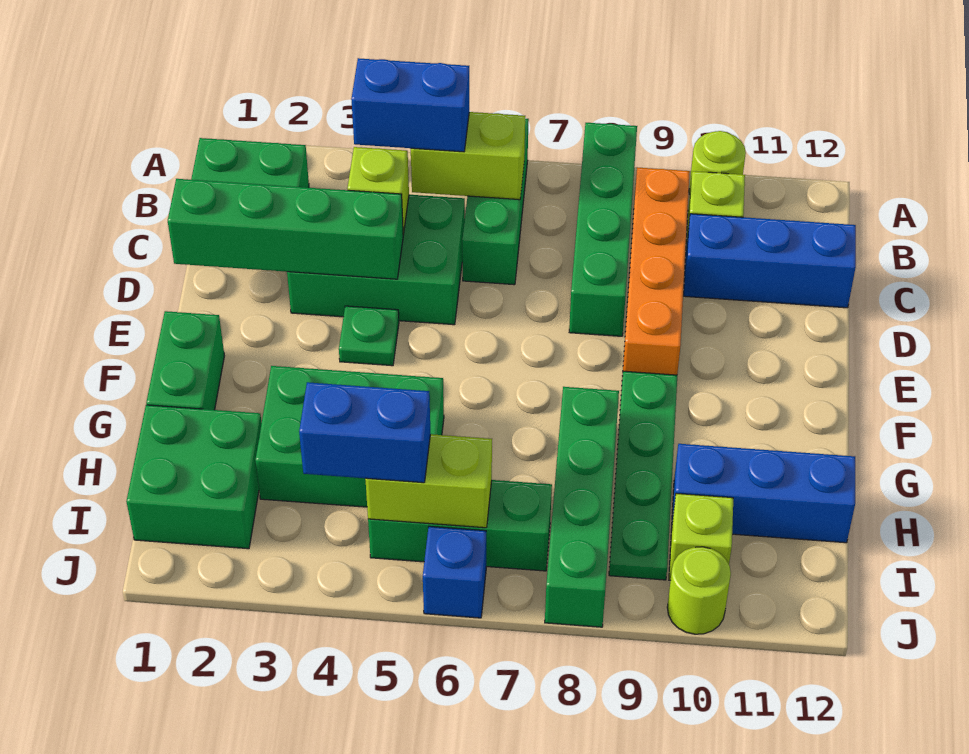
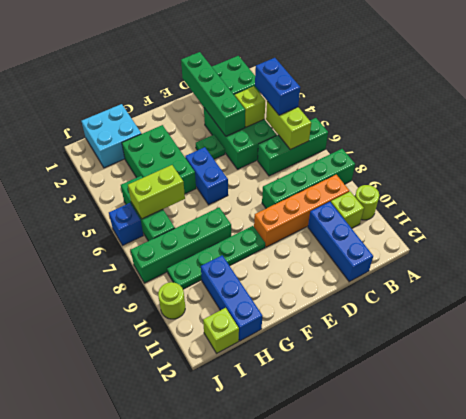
green 1x2 brick [146,311,224,410] -> none
green 2x2 brick [126,405,262,549] -> cyan 2x2 brick [82,104,141,168]
blue 1x2 brick [299,382,430,483] -> blue 1x2 brick moved to [185,147,228,205]
lime 1x2 brick [365,434,492,528] -> lime 1x2 brick turned to [128,165,185,219]
lime 1x1 brick [669,493,733,580] -> lime 1x1 brick moved to [203,308,239,353]

